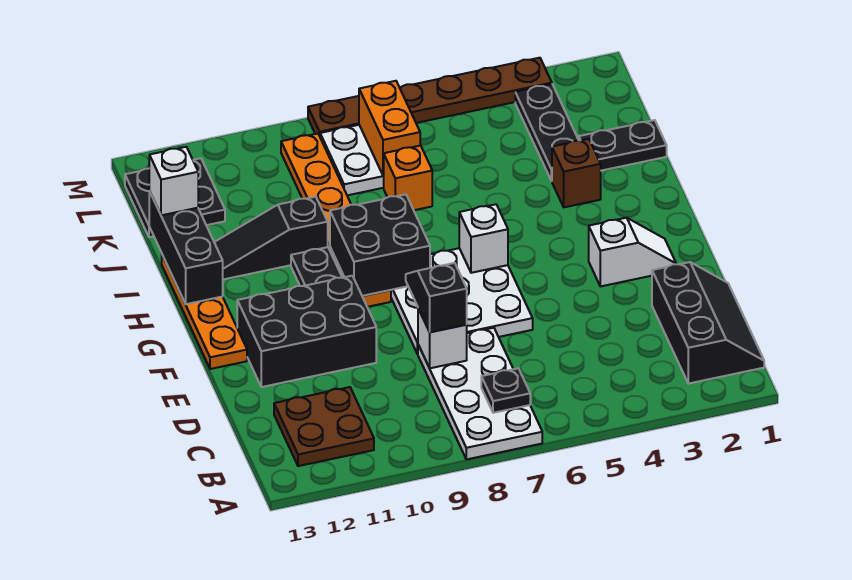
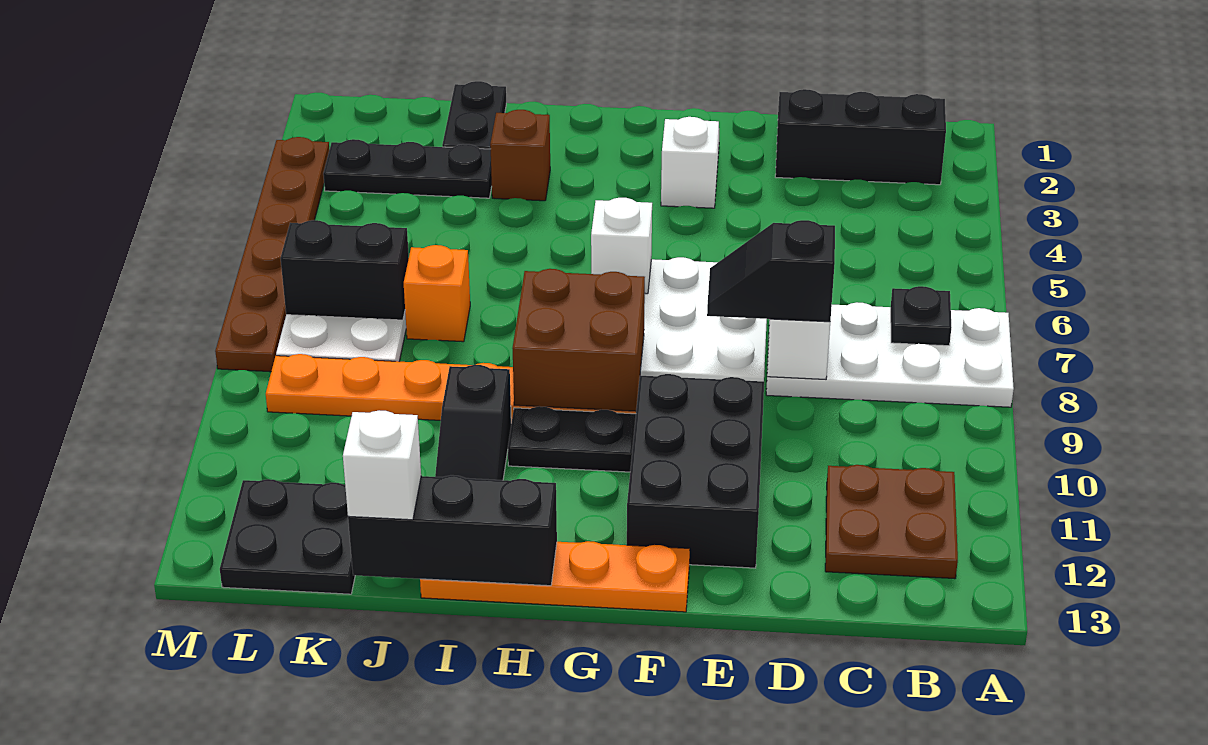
black 2x2 brick [330,194,430,296] -> brown 2x2 brick [512,269,645,411]
orange 1x2 brick [359,81,420,176] -> black 1x2 brick [280,220,409,320]

